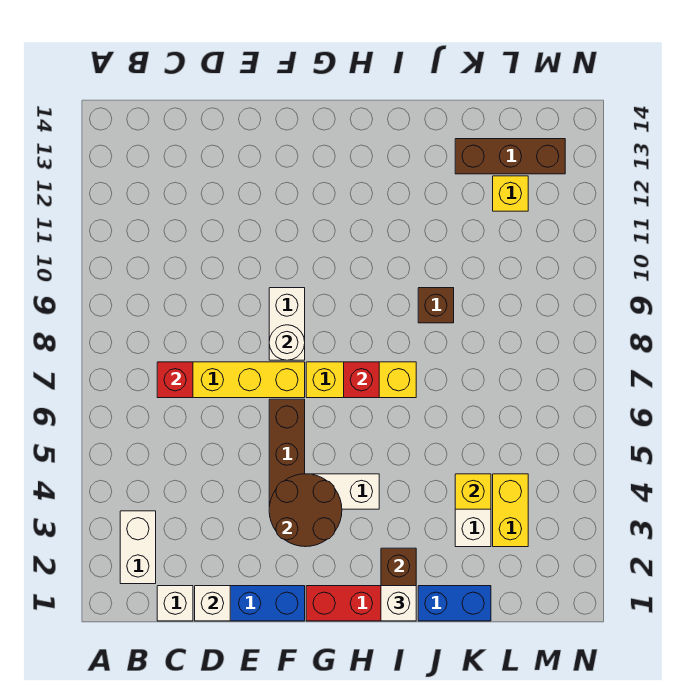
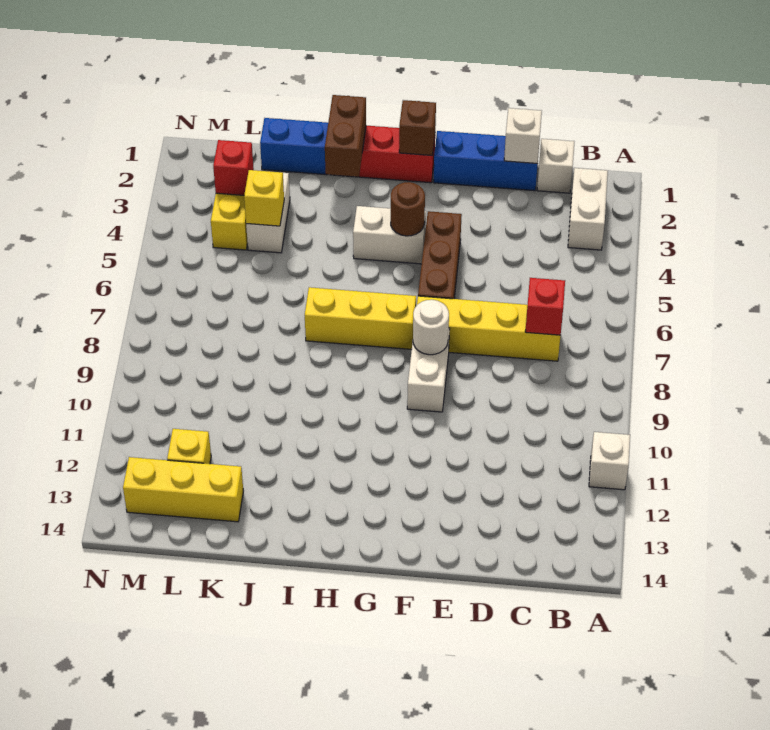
brown 2x2 round brick [269,474,342,547] -> brown 1x1 round brick [391,182,425,236]
red 1x1 brick [344,362,379,398] -> red 1x1 brick moved to [213,140,254,195]
white 1x1 brick [381,586,416,621] -> white 1x1 brick moved to [589,432,630,490]
brown 1x1 brick [418,288,454,323] -> brown 1x1 brick moved to [399,100,436,155]
brown 1x3 brick [455,139,565,174] -> yellow 1x3 brick [123,457,243,522]

